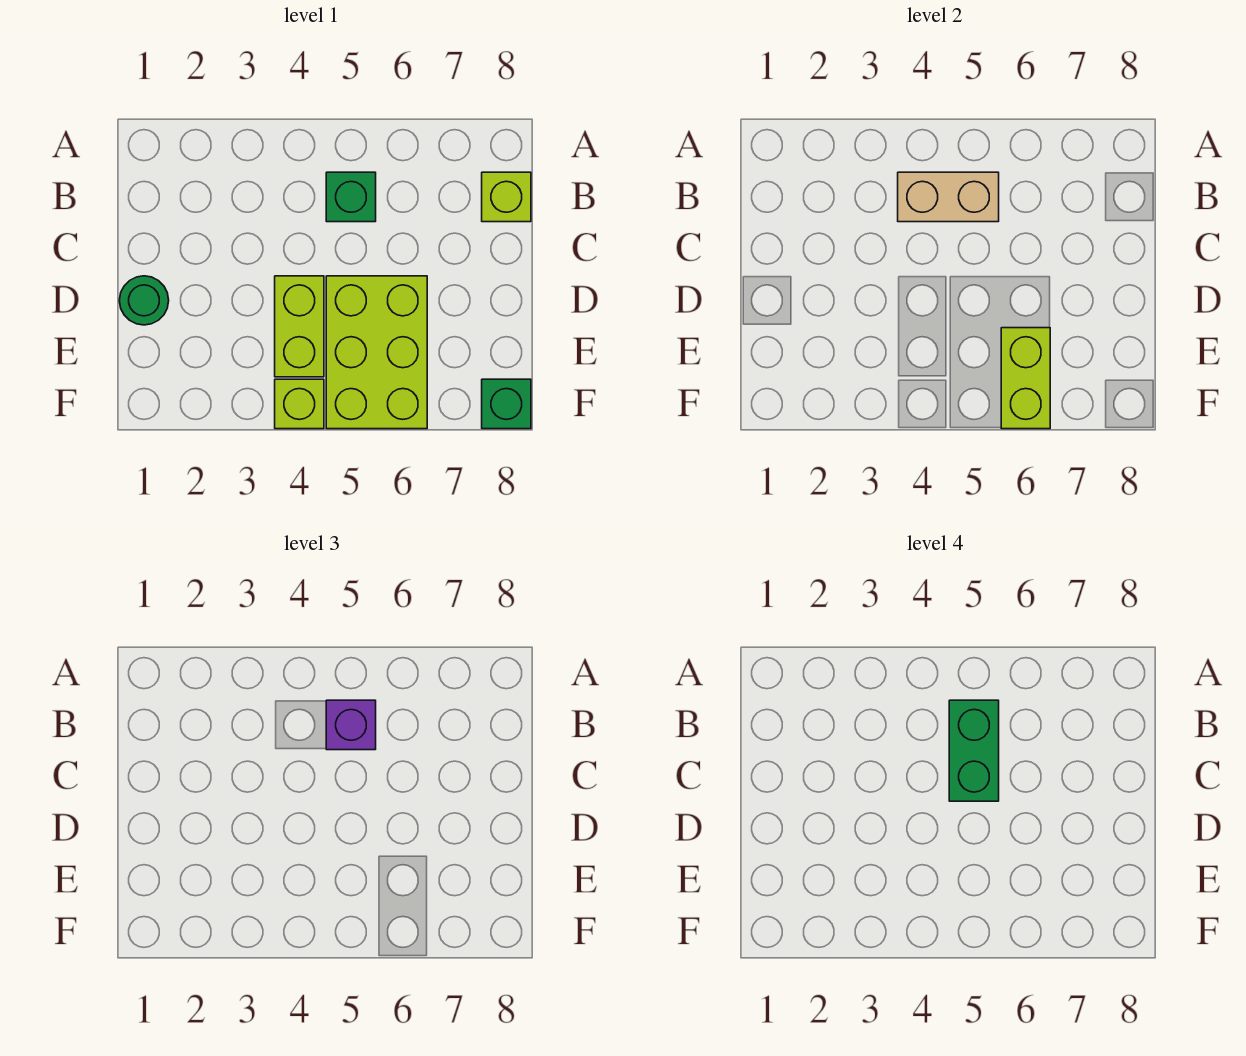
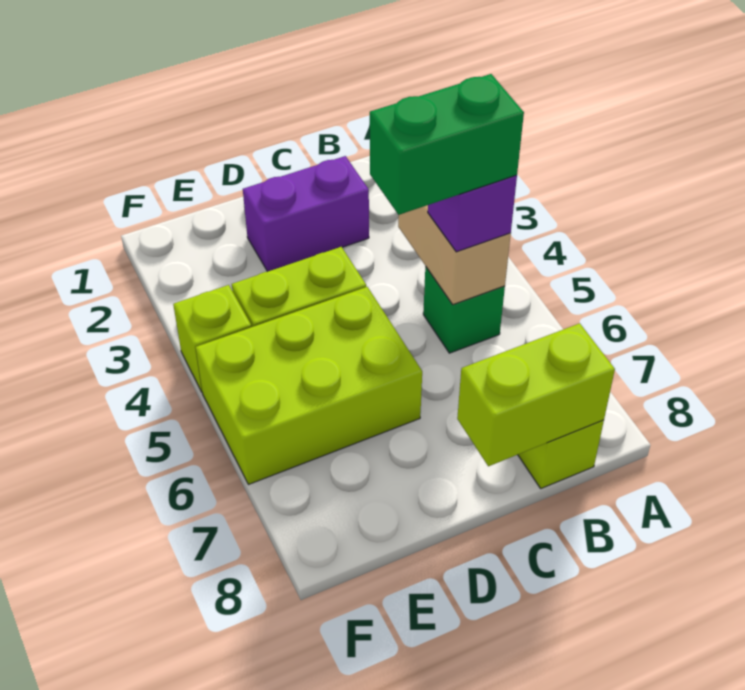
none -> purple 1x2 brick [243,156,369,272]
green 1x1 round brick [119,276,169,325] -> none
lime 1x2 brick [1001,328,1050,429] -> lime 1x2 brick moved to [457,323,615,466]
green 1x1 brick [482,379,531,429] -> none

